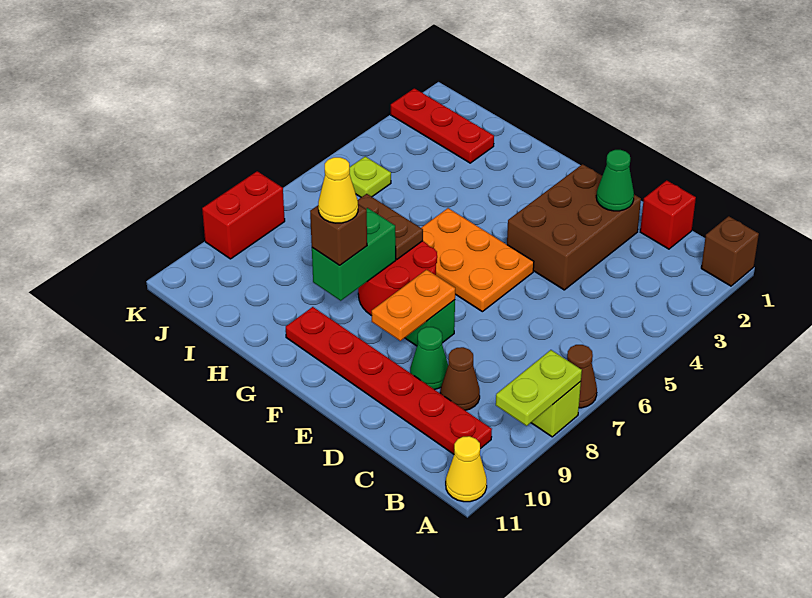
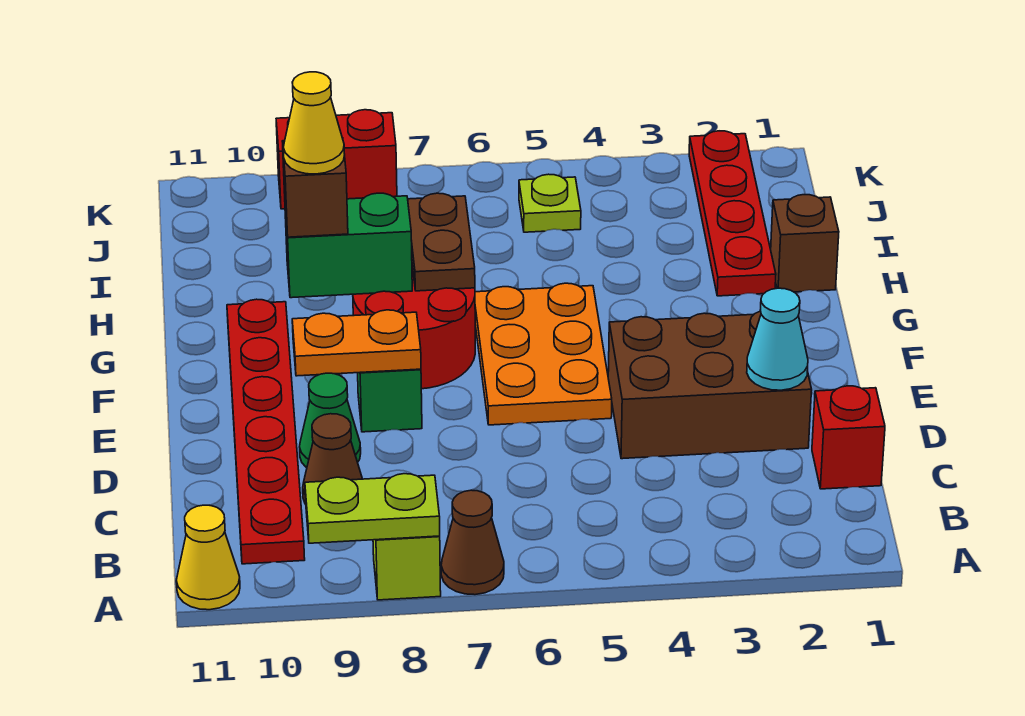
brown 1x1 brick [701,216,759,286] -> brown 1x1 brick moved to [771,195,839,292]
green 1x1 cone [596,150,634,211] -> cyan 1x1 cone [747,288,808,390]
red 1x3 plate [391,88,494,163] -> red 1x4 plate [689,131,776,296]

